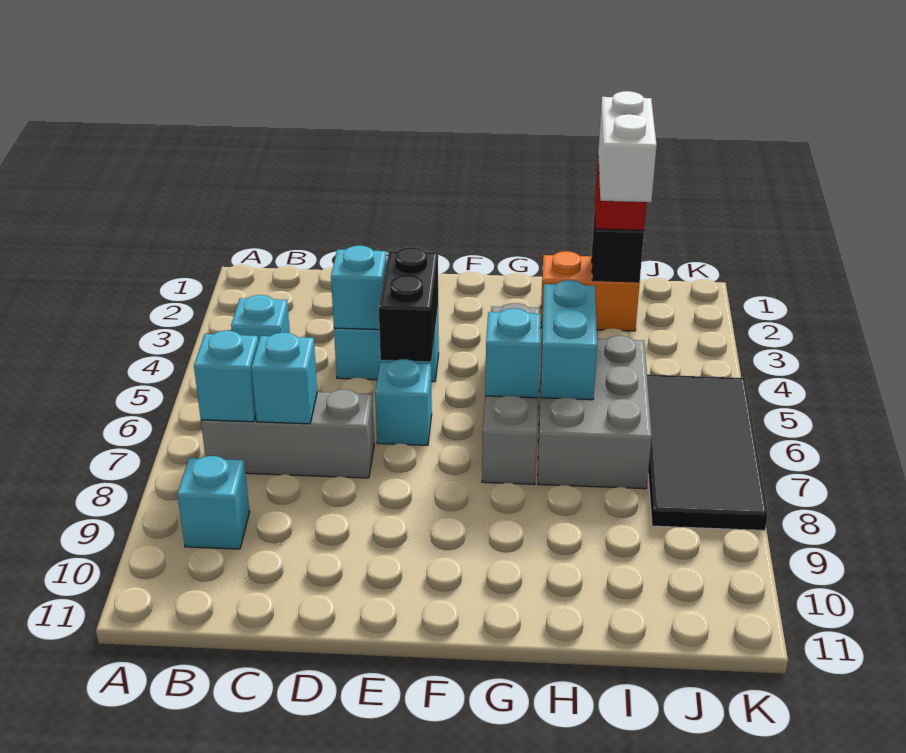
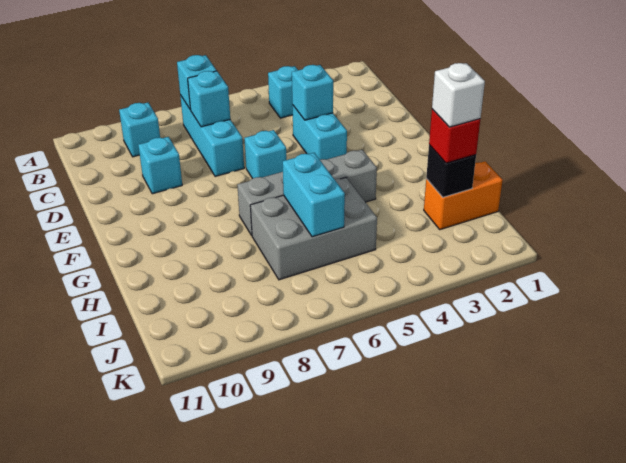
grey 1x3 brick [201,390,374,478] -> cyan 1x3 brick [180,95,244,177]
black 1x2 brick [379,247,438,362] -> none
cyan 1x1 brick [485,309,541,398] -> cyan 1x1 brick moved to [138,137,182,194]
orange 1x2 brick [541,251,640,331] -> orange 1x2 brick turned to [424,161,503,230]
cyan 1x2 brick [541,280,597,400] -> cyan 1x2 brick turned to [283,153,345,237]
white 1x2 brick [598,91,657,202] -> white 1x1 brick [432,63,485,127]
black 2x4 tile [647,375,768,531] -> none

